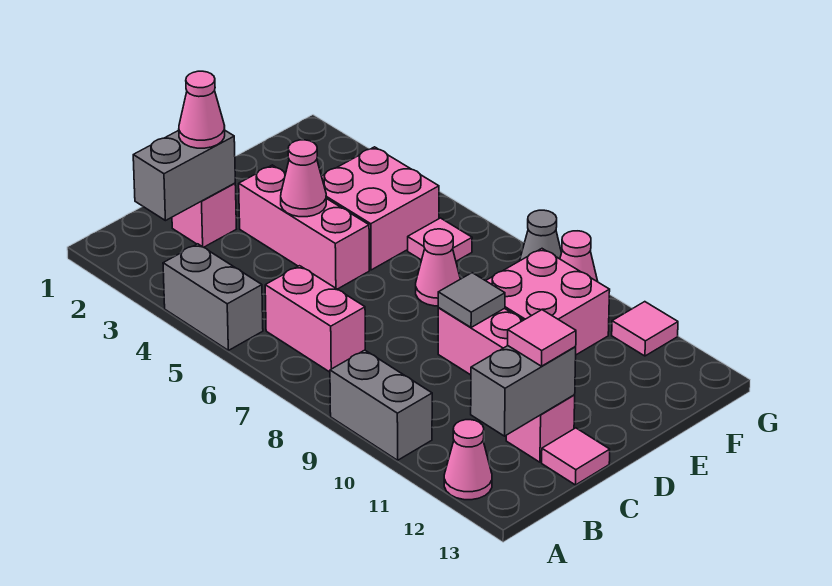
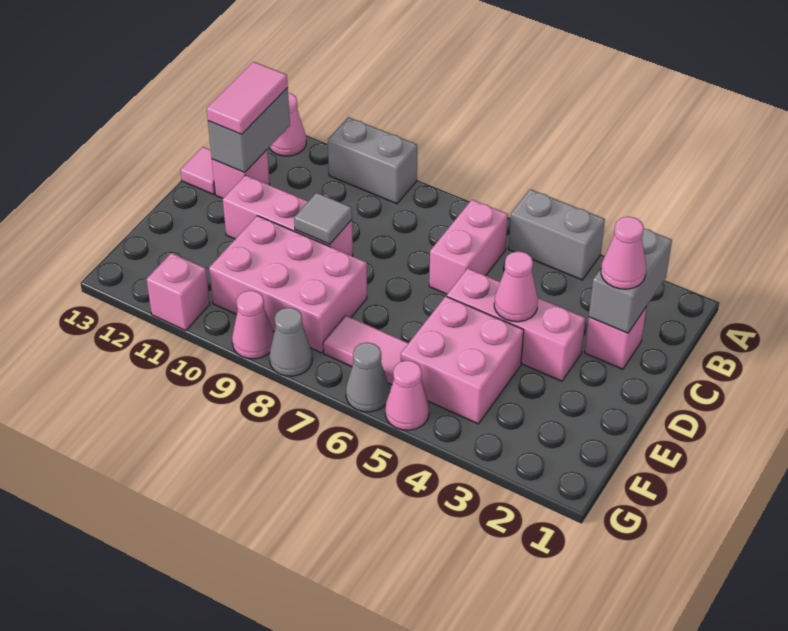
pink 1x2 brick [265,266,365,372] -> pink 1x2 brick turned to [429,200,508,294]
pink 1x1 tile [508,310,576,366] -> pink 1x2 tile [207,62,288,134]
pink 1x1 cone [416,229,460,306] -> pink 1x1 cone moved to [385,360,429,430]
pink 2x2 brick [486,249,610,355] -> pink 2x3 brick [209,216,367,353]
pink 1x1 tile [408,218,472,261] -> pink 1x2 tile [323,315,408,385]
none -> grey 1x1 cone [346,342,390,412]
pink 1x1 tile [612,302,678,356] -> pink 1x1 brick [146,253,210,331]

